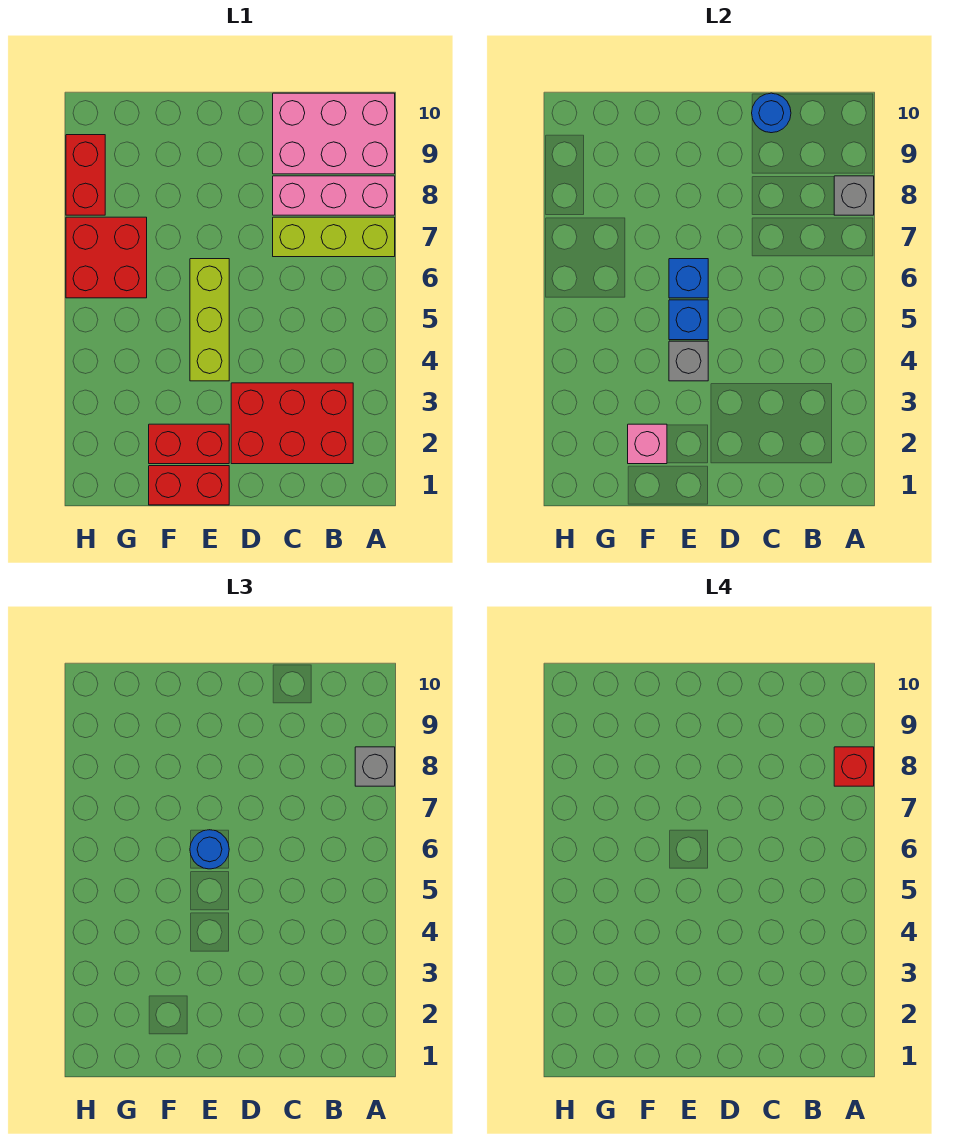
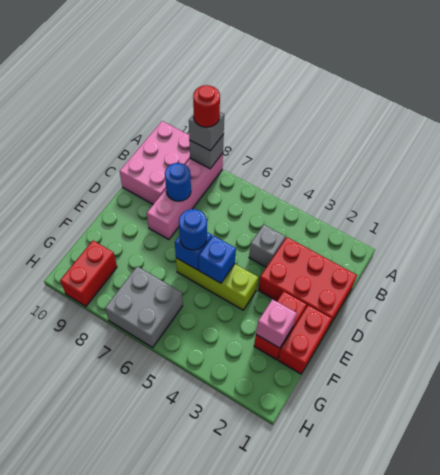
lime 1x3 brick [273,217,395,257] -> none
pink 1x3 brick [273,176,395,215] -> pink 1x4 brick [147,153,223,240]
red 1x1 brick [834,747,874,786] -> red 1x1 round brick [193,85,220,127]
red 2x3 brick [231,383,353,464] -> red 2x3 brick turned to [258,237,357,328]
blue 1x1 round brick [752,93,791,133] -> blue 1x1 round brick moved to [165,163,191,201]
grey 1x1 brick [669,341,708,381] -> grey 1x1 brick moved to [249,225,286,267]
red 2x2 brick [66,217,147,298] -> grey 2x2 brick [105,266,183,347]
red 1x2 brick [66,135,105,215] -> red 1x2 brick turned to [60,241,117,306]

